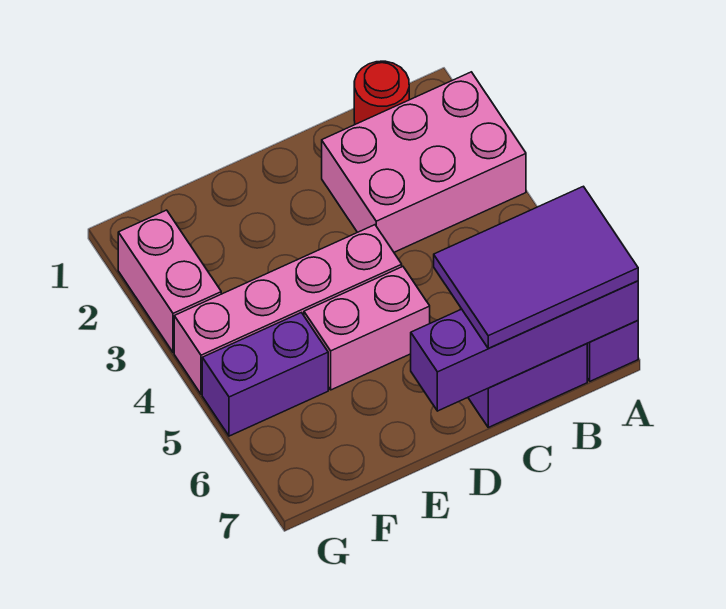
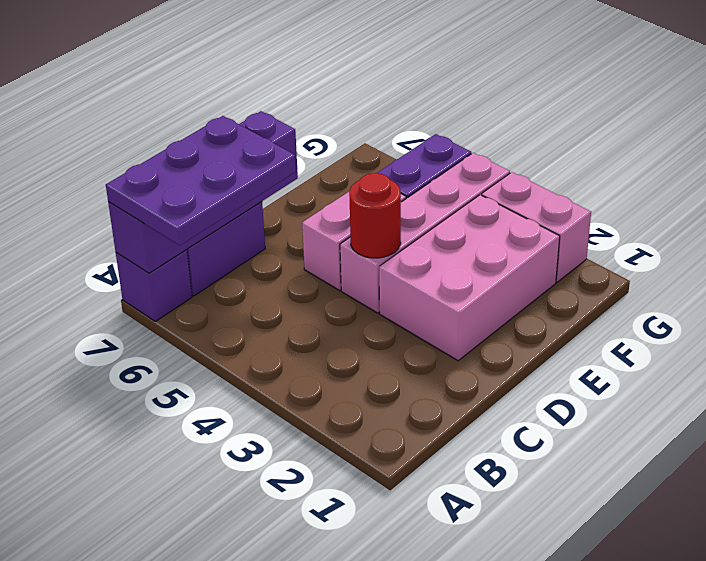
pink 2x3 brick [322,72,526,252] -> pink 2x3 brick moved to [379,195,560,361]
purple 2x3 tile [434,186,638,348] -> purple 2x3 plate [106,116,296,245]
red 1x1 round brick [354,61,409,124] -> red 1x1 round brick moved to [349,173,401,258]

